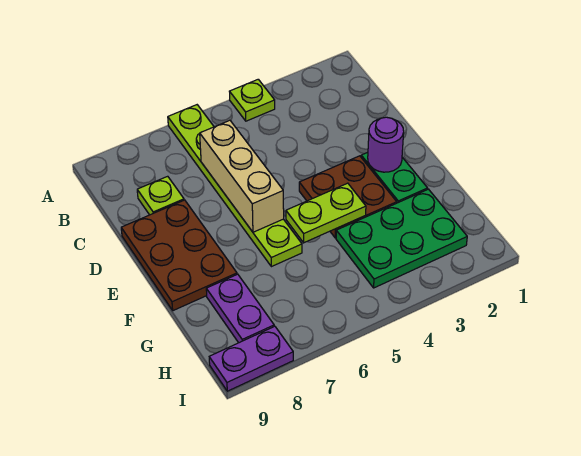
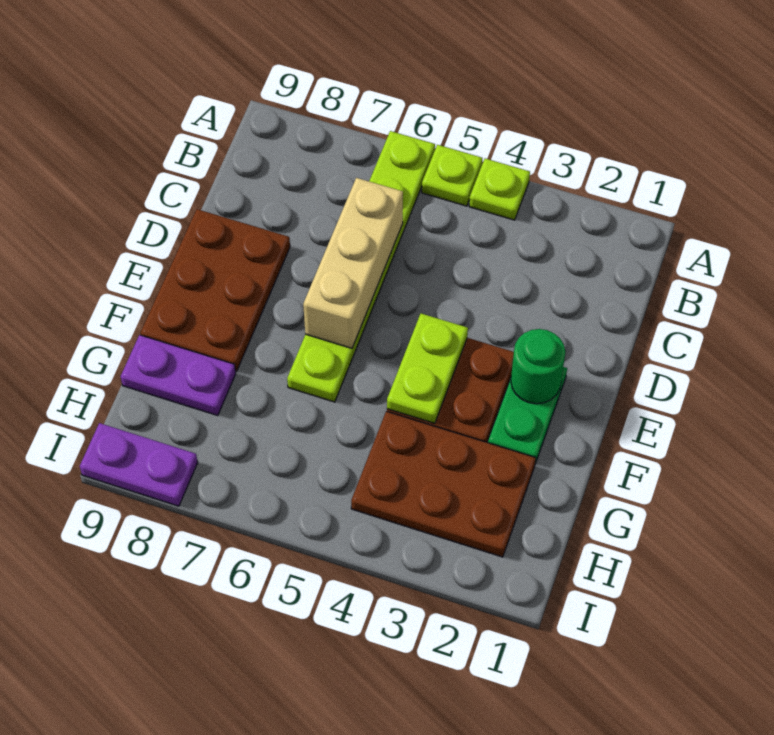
lime 1x1 plate [137,176,184,215] -> lime 1x1 plate moved to [422,145,482,206]
purple 1x1 round brick [368,117,404,172] -> green 1x1 round brick [511,329,565,404]
lime 1x2 plate [286,183,366,243] -> lime 1x2 plate turned to [387,314,468,424]
green 2x3 plate [336,189,467,288] -> brown 2x3 plate [351,411,536,557]
purple 1x2 plate [206,274,274,343] -> purple 1x2 plate turned to [121,335,236,415]

